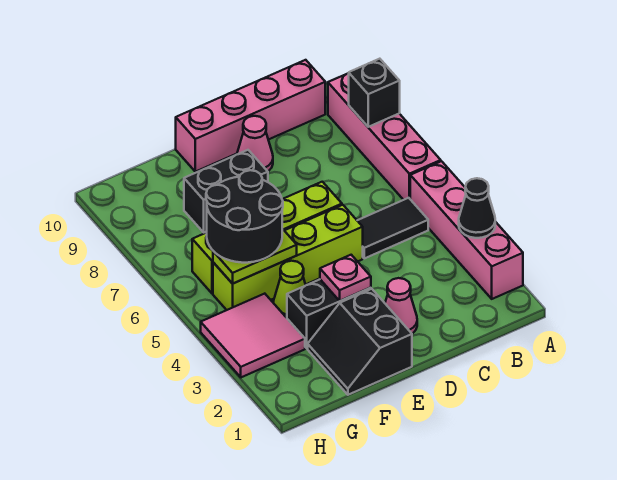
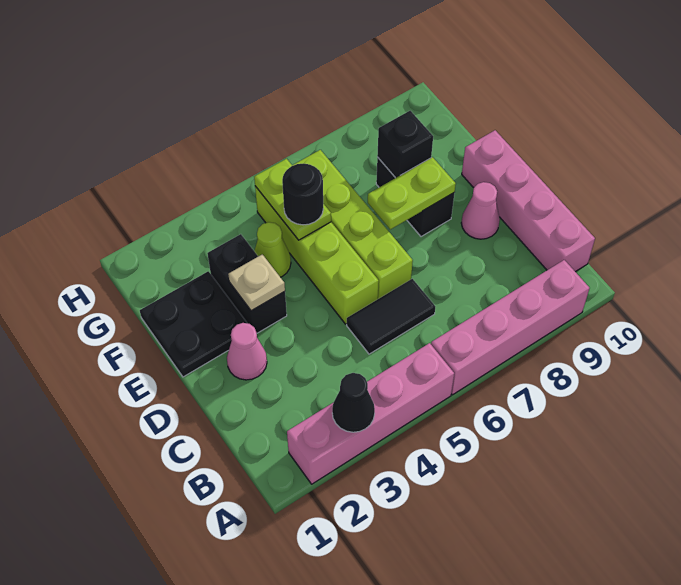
black 1x1 brick [349,59,400,127] -> black 1x1 brick moved to [377,111,433,178]
black 1x2 tile [357,198,428,258] -> black 1x2 tile turned to [347,279,435,354]
black 2x2 slope [308,289,412,395] -> black 2x2 plate [140,271,247,377]
pink 1x1 plate [320,255,371,301] -> tan 1x1 plate [228,254,285,311]
none -> lime 1x2 plate [368,157,456,230]
black 2x2 round brick [206,170,283,263] -> black 1x1 round brick [282,163,323,225]
pink 2x2 tile [201,294,305,377] -> none

